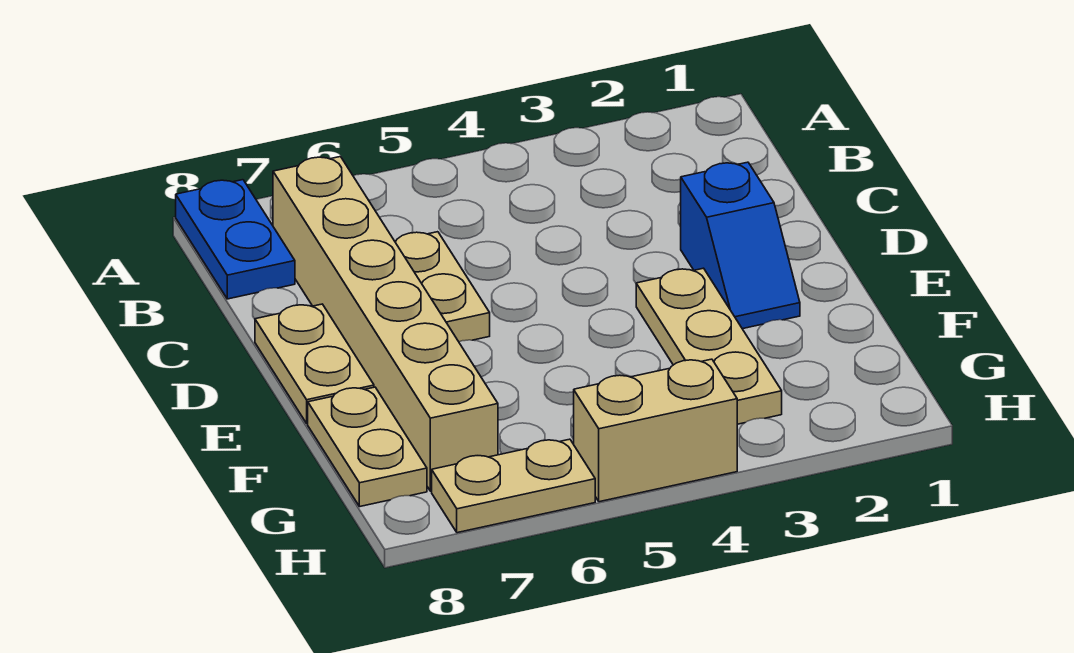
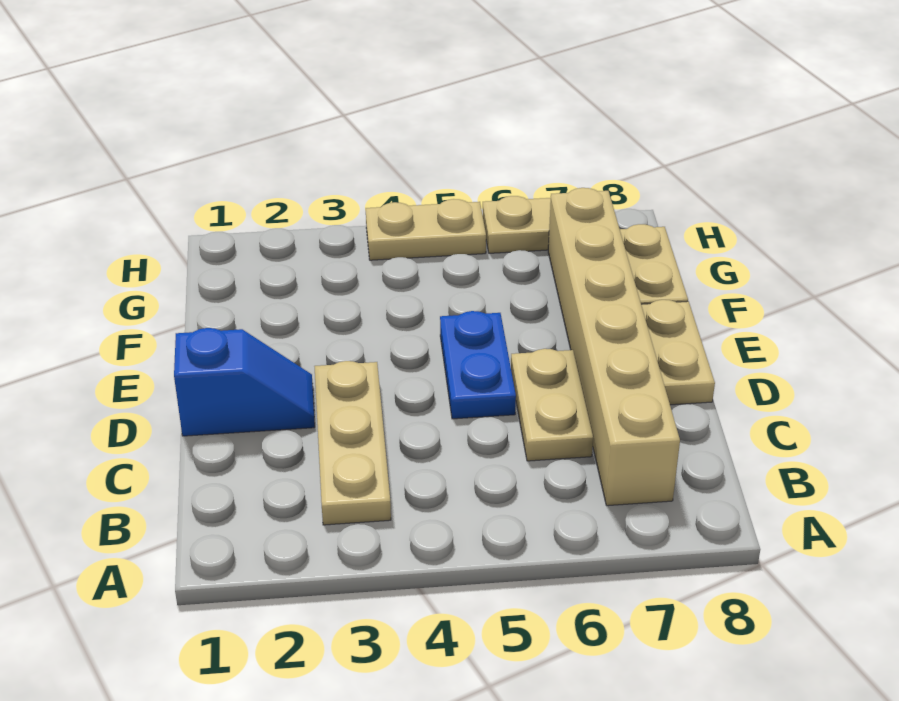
blue 1x2 plate [176,180,295,299] -> blue 1x2 plate moved to [440,311,516,419]
blue 1x2 slope [681,162,800,329] -> blue 1x2 slope turned to [174,328,315,436]
tan 1x3 plate [636,268,782,424] -> tan 1x3 plate moved to [314,361,391,525]
tan 1x2 brick [574,359,737,502] -> tan 1x2 plate [366,199,486,260]

